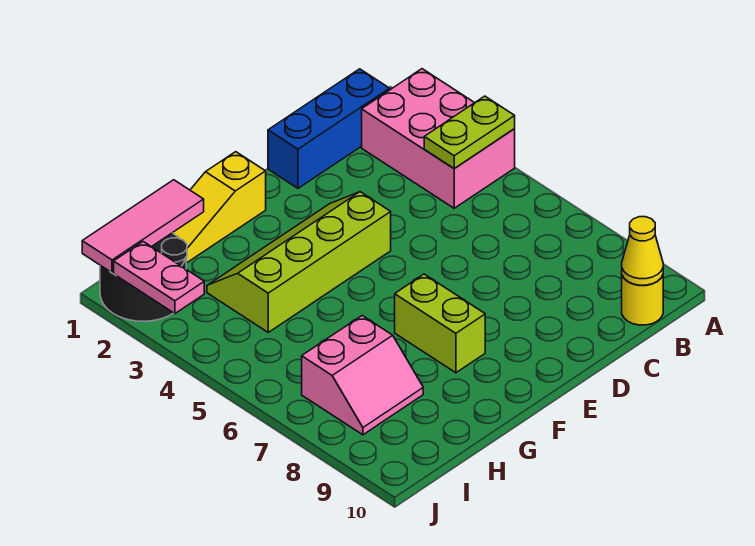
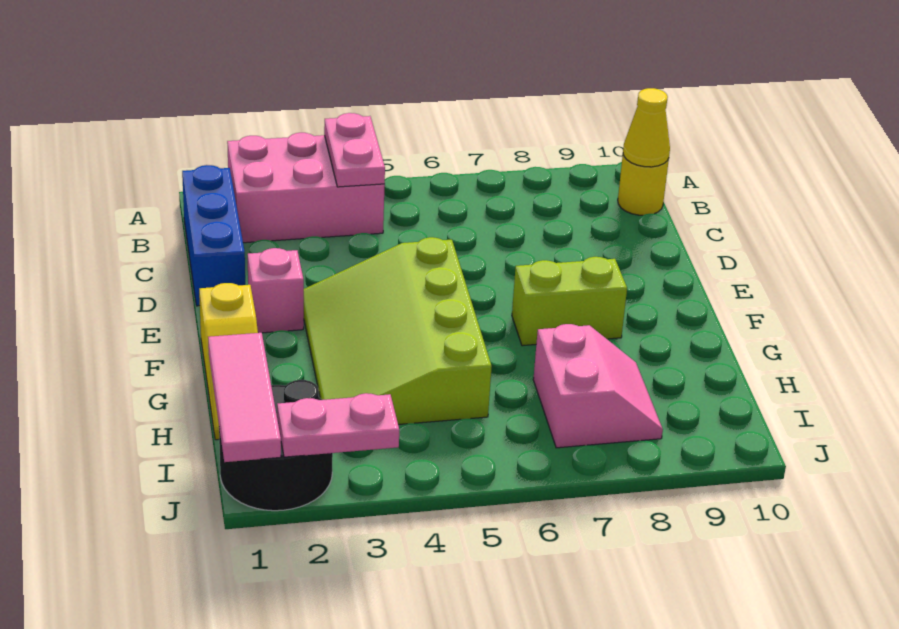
lime 1x2 plate [424,96,515,169] -> pink 1x2 plate [324,113,385,187]
none -> pink 1x1 brick [248,248,304,333]
lime 2x4 slope [207,192,391,332] -> lime 3x4 slope [304,237,492,425]

